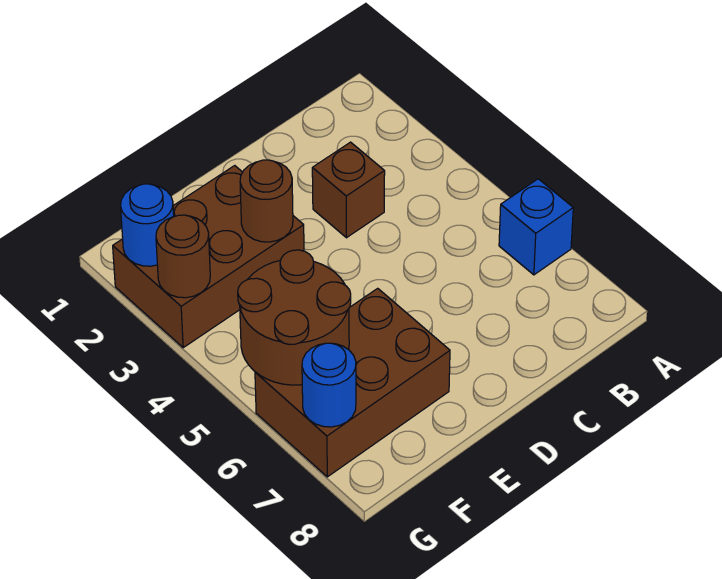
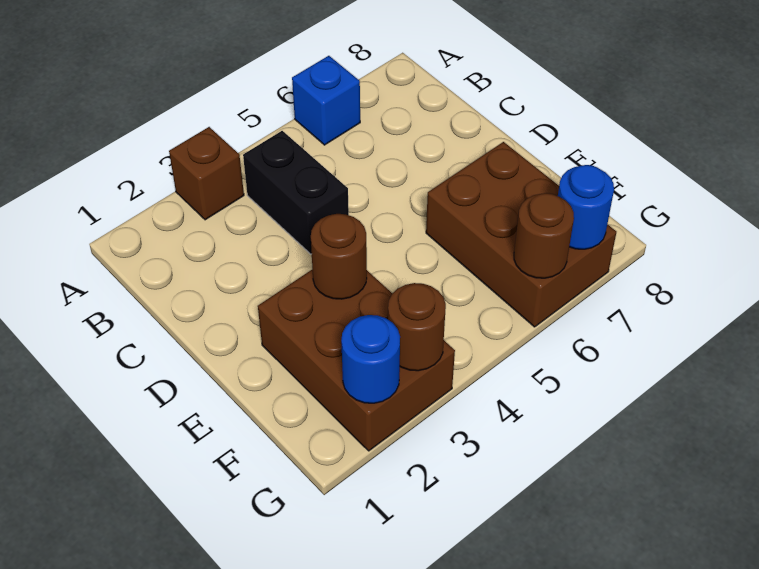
none -> black 1x2 brick [243,131,349,254]
brown 1x1 brick [312,142,385,238] -> brown 1x1 brick moved to [169,127,244,220]
brown 2x2 round brick [238,250,351,385] -> brown 1x1 round brick [514,193,574,278]

